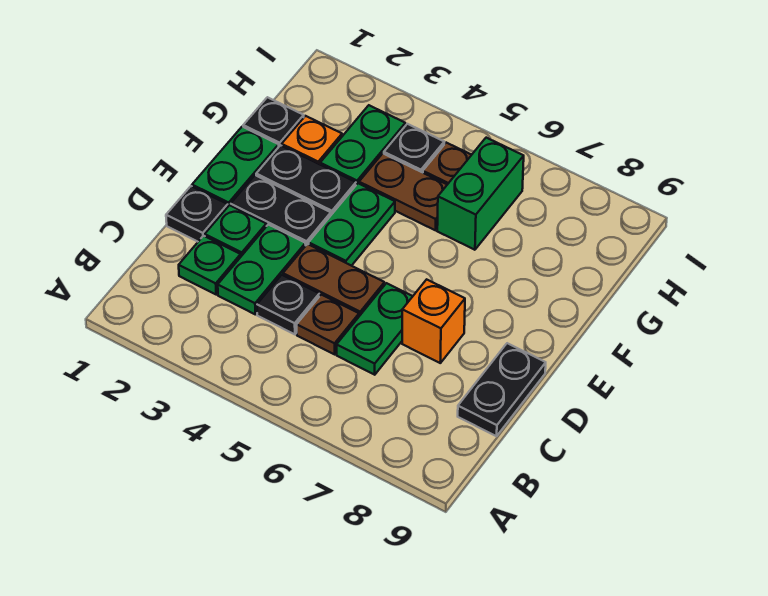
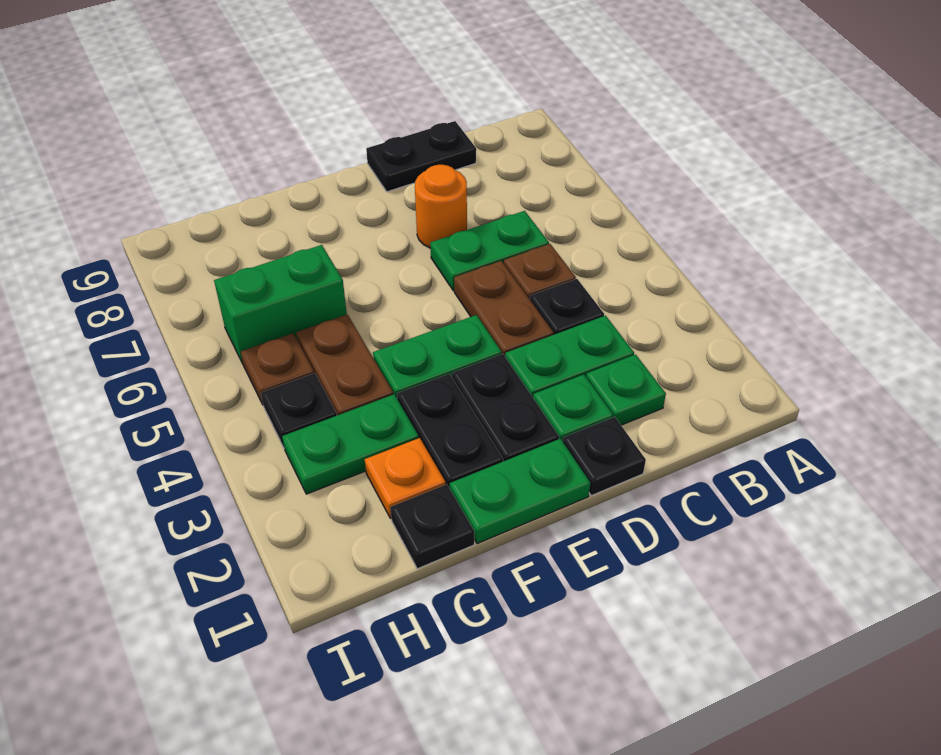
orange 1x1 brick [402,279,465,363] -> orange 1x1 round brick [415,165,467,248]

